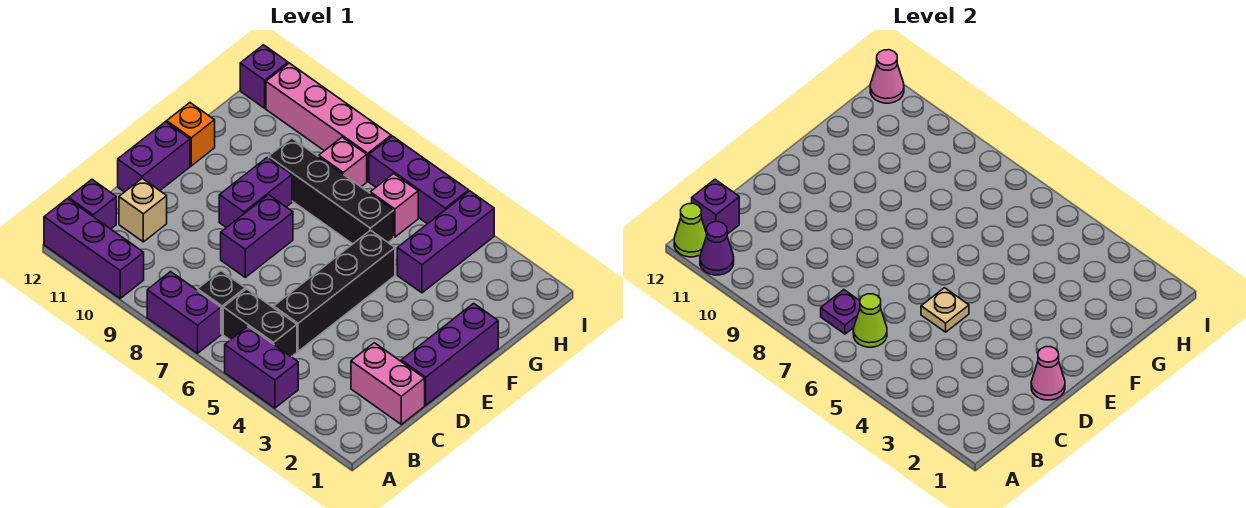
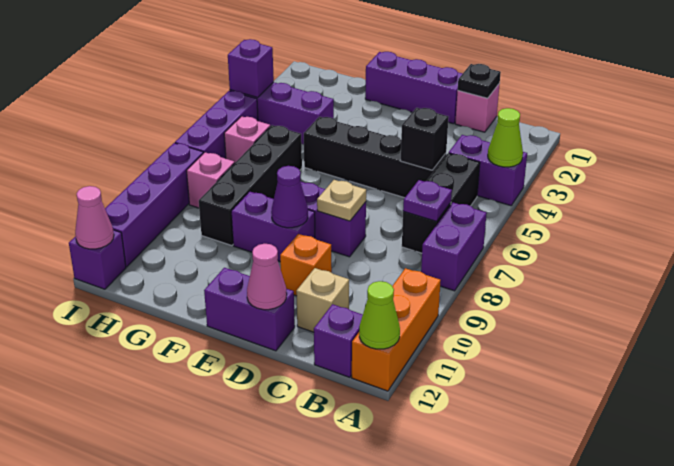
purple 1x2 brick [225,327,298,408] -> purple 1x2 brick turned to [449,135,527,206]
purple 1x3 brick [44,199,144,298] -> orange 1x3 brick [352,268,441,391]
purple 1x1 cone [700,222,734,275] -> purple 1x1 cone moved to [271,166,308,228]
lime 1x1 cone [853,294,887,347] -> lime 1x1 cone moved to [488,108,523,167]
purple 1x1 brick [692,180,739,234] -> purple 1x1 brick moved to [228,39,274,97]
pink 1x2 brick [351,343,425,424] -> pink 1x1 brick [455,83,500,132]
none -> black 1x1 plate [458,64,501,98]
none -> black 1x1 brick [401,108,449,170]
pink 1x1 cone [1031,347,1065,400] -> pink 1x1 cone moved to [247,244,287,310]
tan 1x1 plate [921,288,969,332] -> tan 1x1 plate moved to [317,180,366,221]
orange 1x1 brick [167,103,215,166] -> orange 1x1 brick moved to [280,234,332,296]
pink 1x4 brick [266,63,391,181] -> purple 1x4 brick [105,143,203,267]

